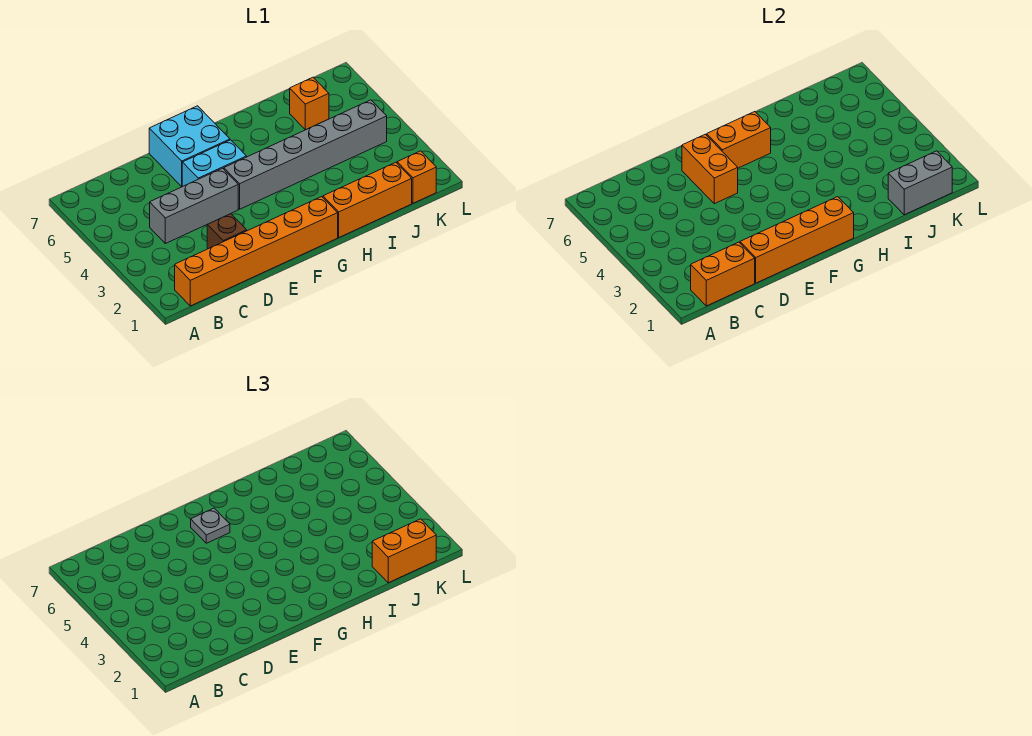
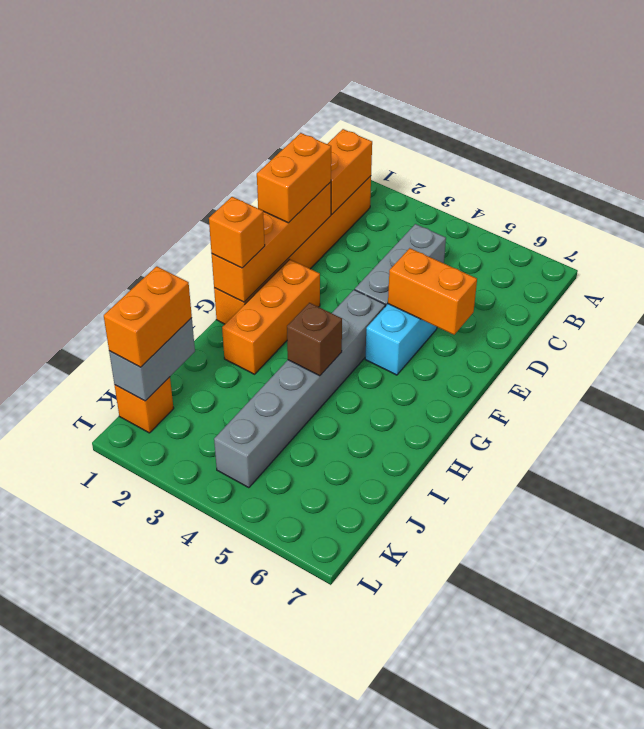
brown 1x1 brick [207,214,247,249] -> brown 1x1 brick moved to [287,303,342,376]
cyan 2x2 brick [149,106,230,186] -> none
orange 1x2 brick [707,112,771,168] -> orange 1x2 brick moved to [257,133,331,223]
grey 1x1 plate [191,508,230,543] -> none
orange 1x3 brick [323,162,412,237] -> orange 1x3 brick moved to [222,259,320,374]
orange 1x1 brick [290,77,329,130] -> orange 1x1 brick moved to [209,197,265,268]

